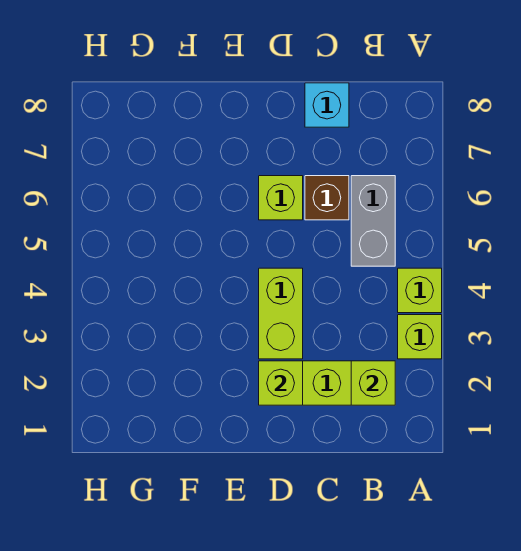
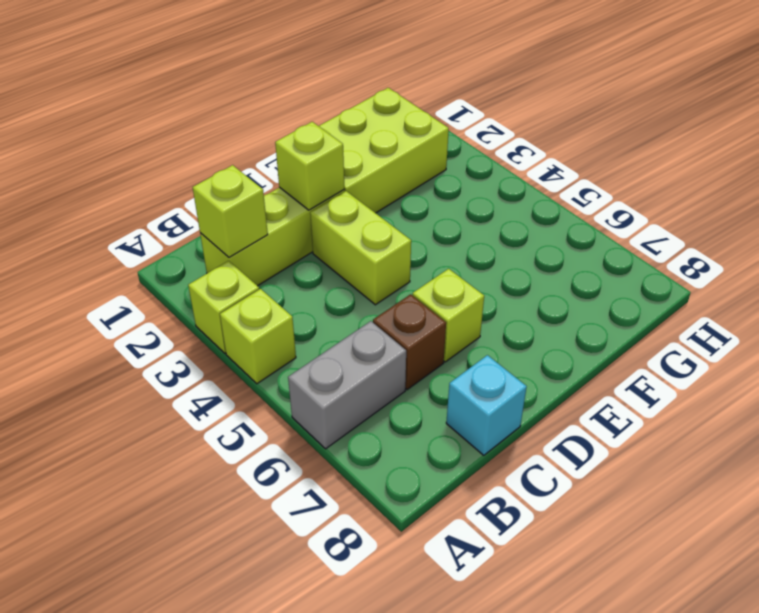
grey 1x2 brick [351,176,395,266] -> grey 1x2 brick turned to [288,321,406,449]
none -> lime 2x3 brick [319,88,449,213]

